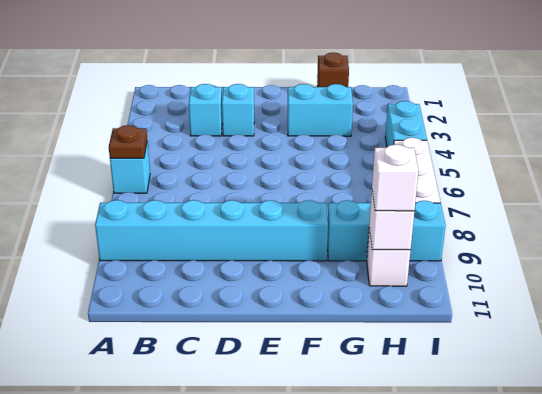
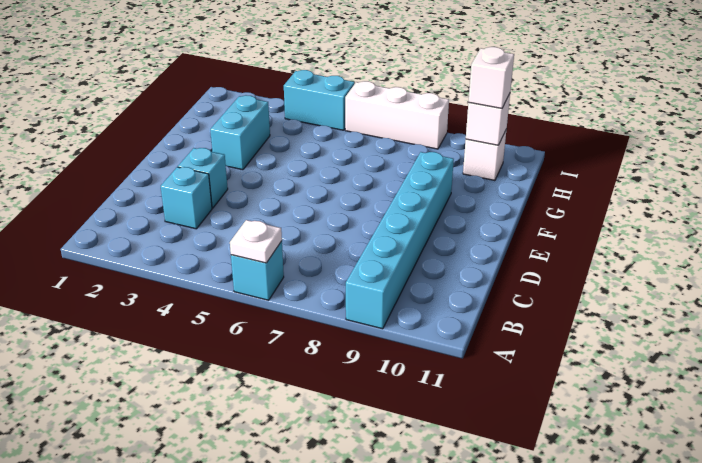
brown 1x1 plate [109,125,147,158] -> white 1x1 plate [230,220,282,263]
brown 1x1 brick [317,53,349,87] -> none
cyan 1x3 brick [327,200,446,261] -> none

